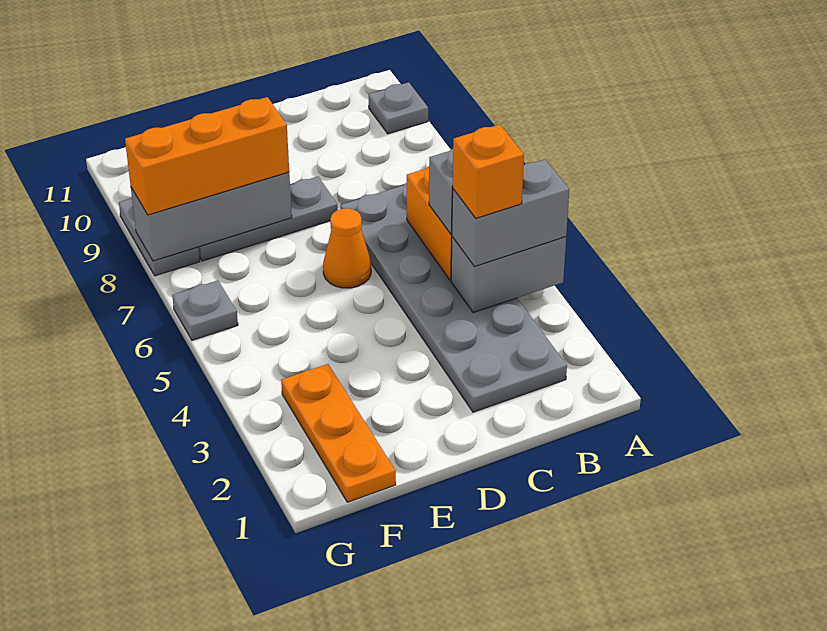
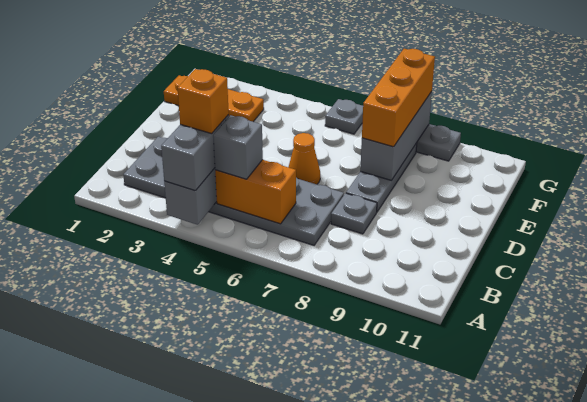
grey 1x1 plate [369,82,428,134] -> grey 1x1 plate moved to [331,193,377,234]

